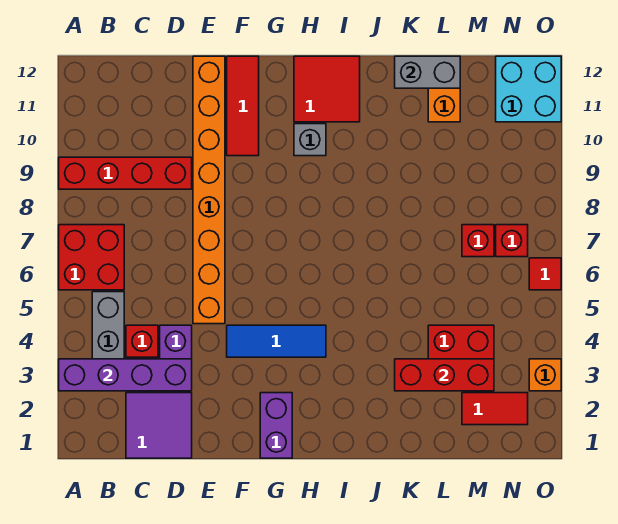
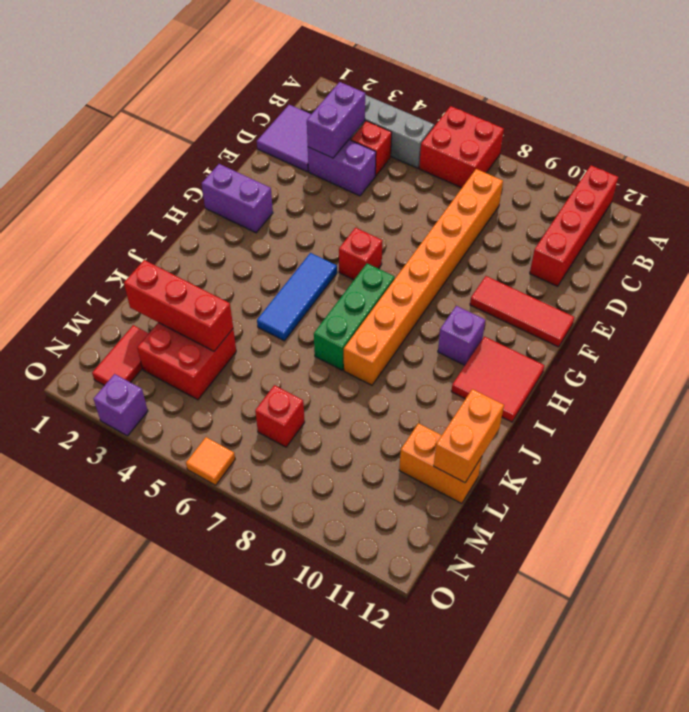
purple 1x4 brick [59,359,192,391] -> purple 1x2 brick [307,82,365,158]
red 1x4 brick [59,157,192,189] -> red 1x4 brick moved to [530,165,618,286]
orange 1x8 brick [193,56,225,324] -> orange 1x8 brick turned to [344,169,503,385]
blue 1x3 tile [227,325,326,357] -> blue 1x3 tile moved to [257,253,337,341]
none -> green 1x3 brick [314,264,395,370]
grey 1x1 brick [294,124,326,156] -> purple 1x1 brick [438,306,485,365]
red 1x3 brick [395,359,494,391] -> red 1x3 brick turned to [124,260,233,351]
grey 1x2 brick [395,56,460,88] -> orange 1x2 brick [434,389,504,483]
red 1x1 brick [496,225,528,257] -> red 1x1 brick moved to [339,228,383,280]
cyan 2x2 brick [496,56,561,122] -> none
orange 1x1 brick [529,359,561,391] -> purple 1x1 brick [93,374,148,436]
red 1x1 tile [529,258,561,290] -> orange 1x1 tile [186,437,235,485]

